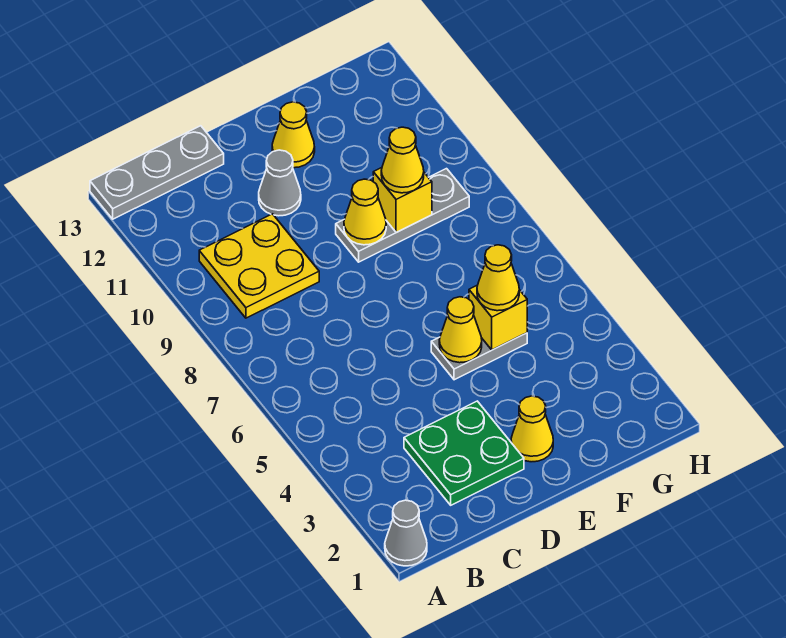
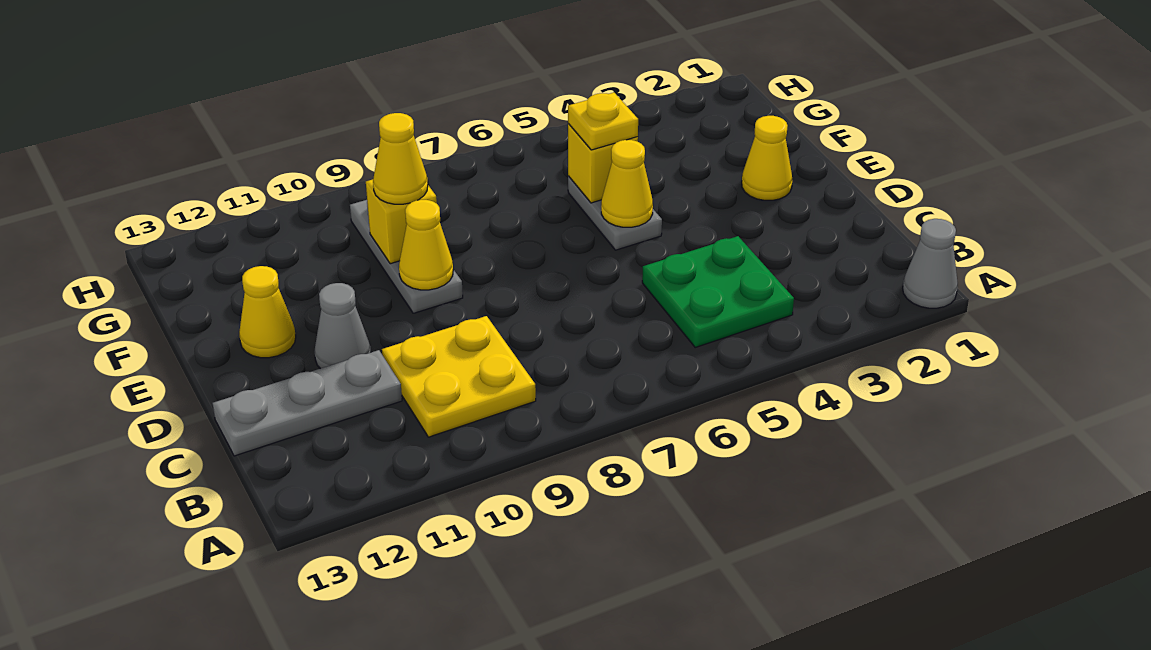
grey 1x3 plate [90,126,224,219] -> grey 1x3 plate turned to [213,350,402,456]
green 2x2 plate [404,401,524,505] -> green 2x2 plate moved to [642,236,794,347]
yellow 1x1 cone [477,245,519,311] -> yellow 1x1 plate [568,93,638,150]

